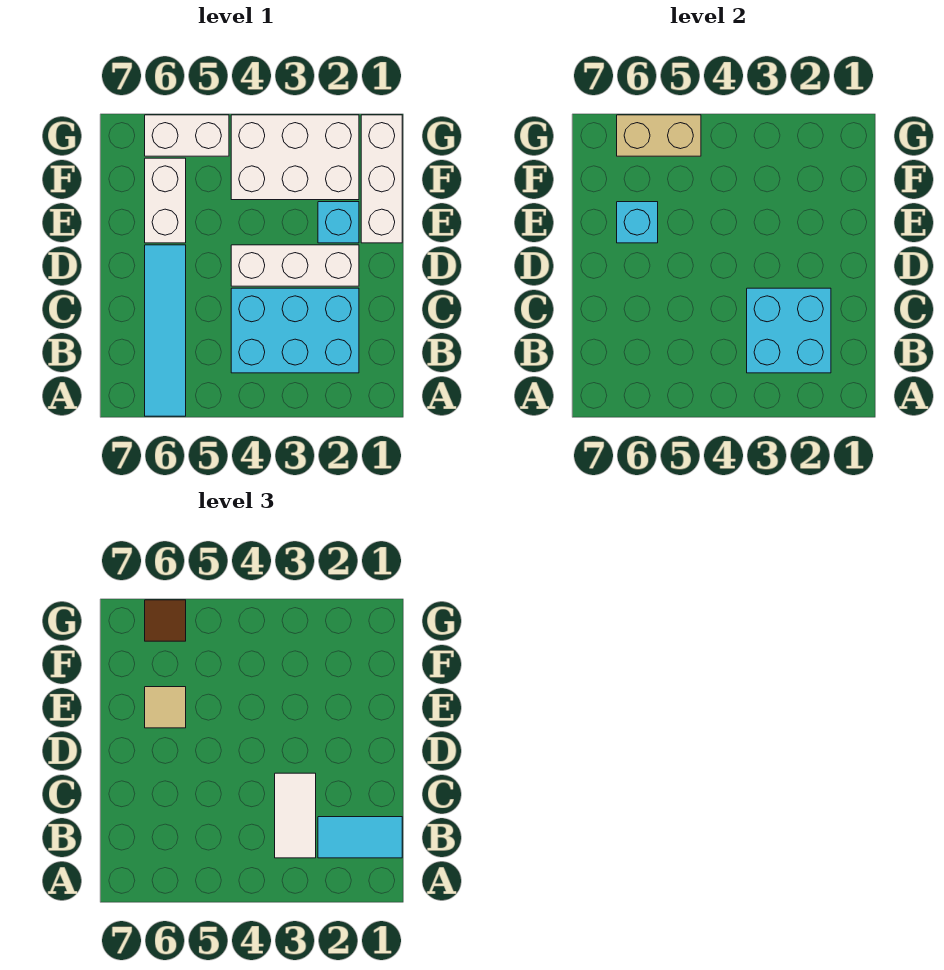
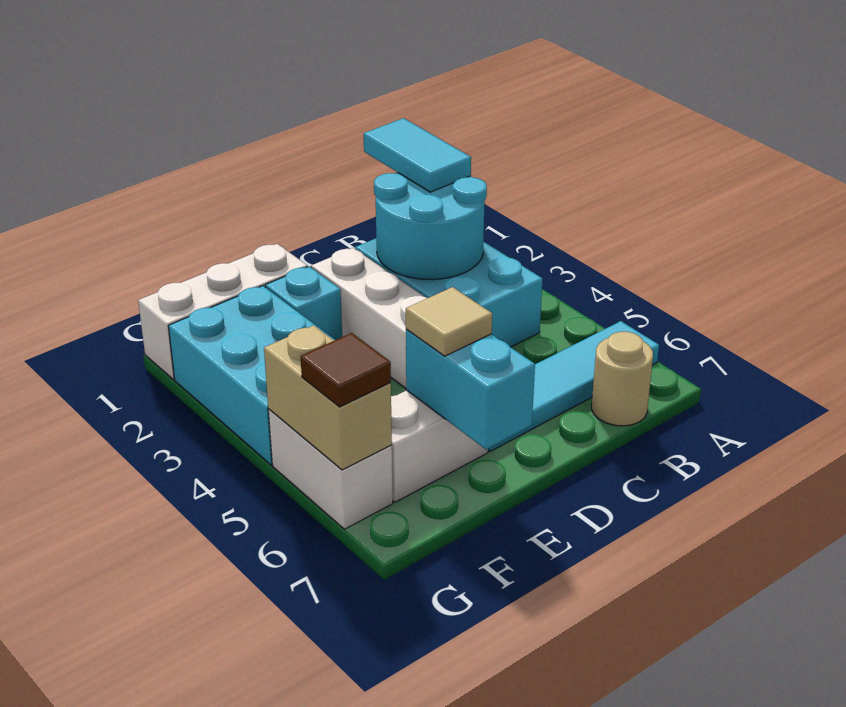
cyan 2x2 brick [747,288,831,373] -> cyan 2x2 round brick [374,173,487,280]
white 1x2 tile [275,773,316,858] -> none
none -> tan 1x1 round brick [592,332,653,426]
cyan 1x1 brick [617,202,658,243] -> cyan 1x2 brick [406,329,535,449]
white 2x3 brick [231,115,359,200] -> cyan 2x3 brick [168,286,335,465]

